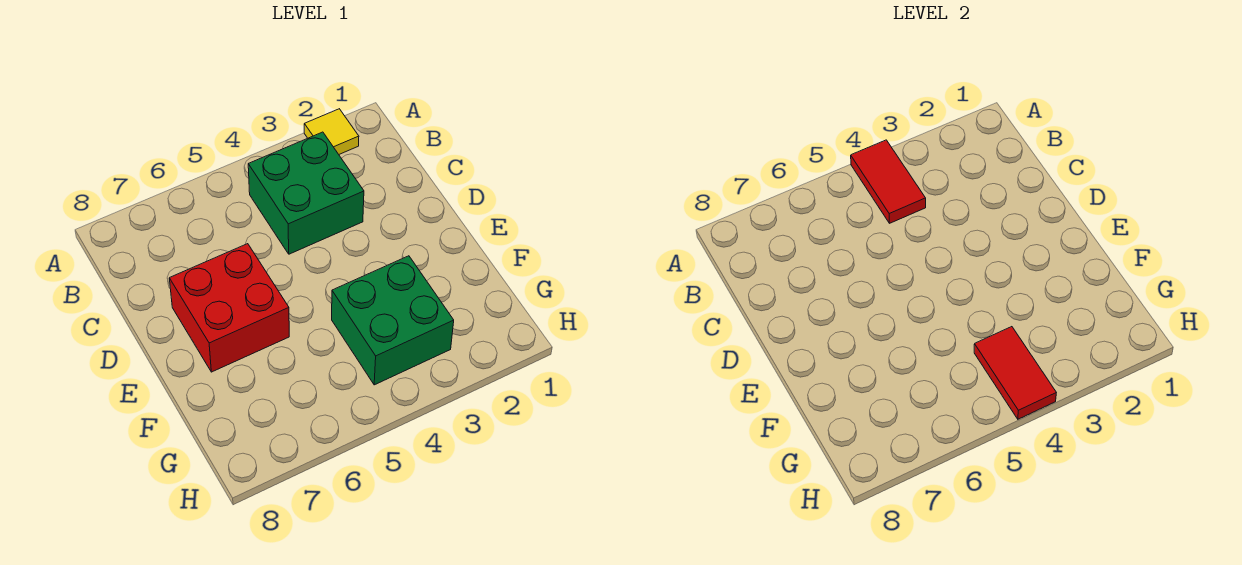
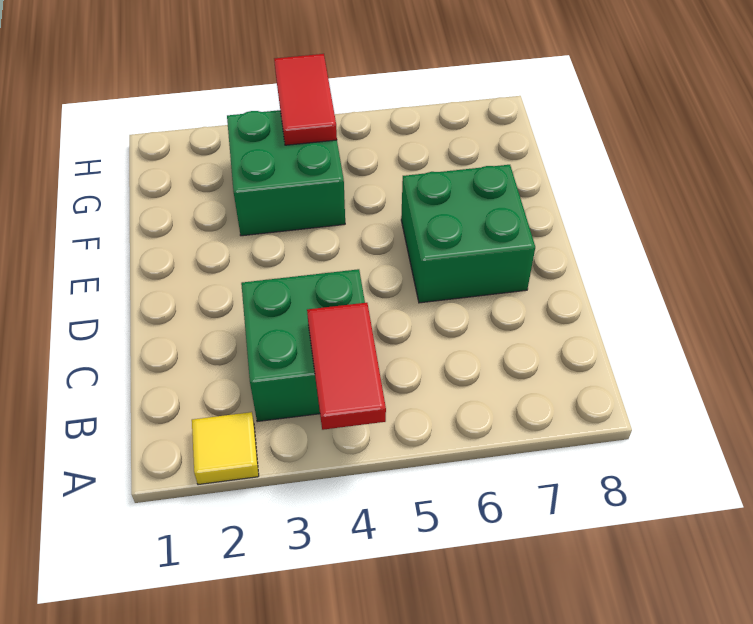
red 2x2 brick [169,244,289,372] -> green 2x2 brick [401,165,535,303]

